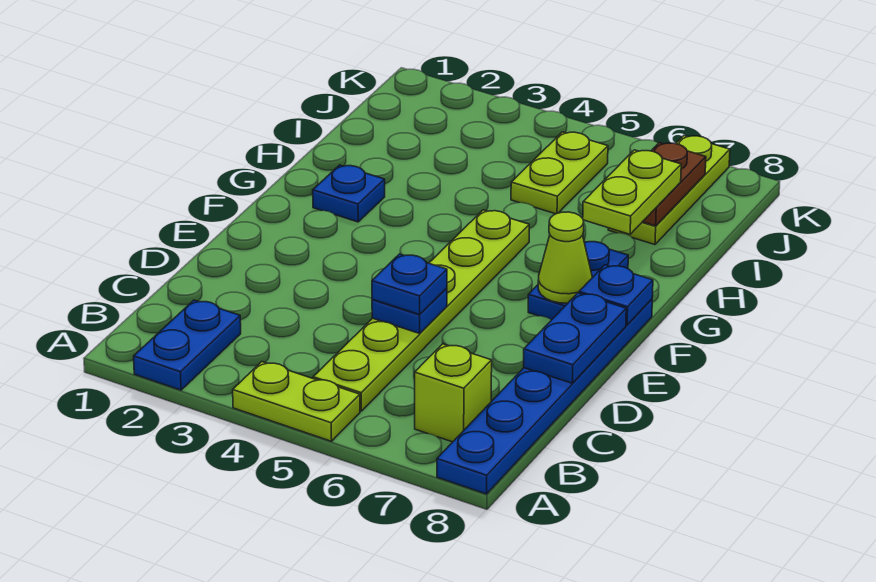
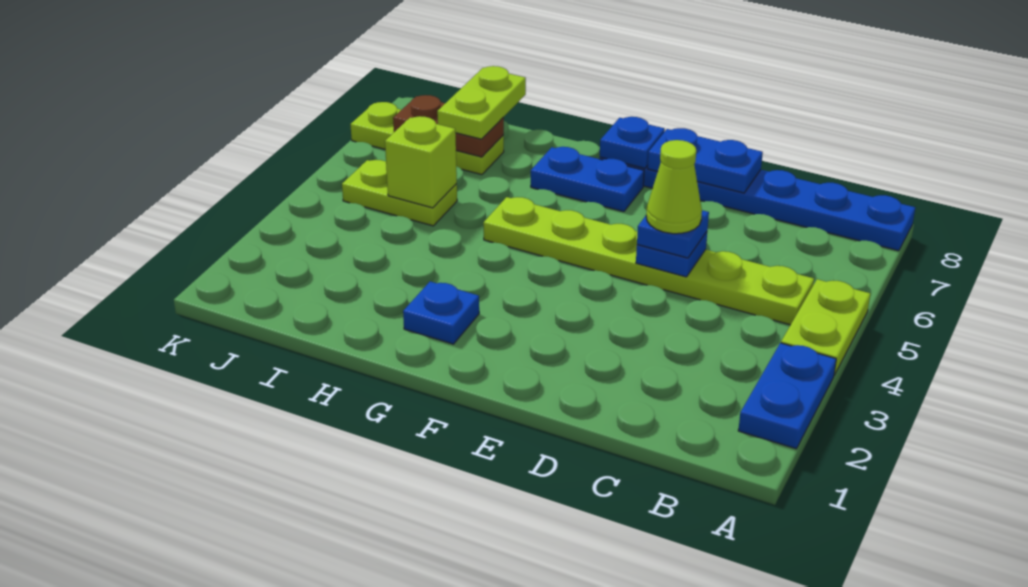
blue 1x2 plate [134,300,241,390] -> blue 1x2 plate turned to [738,343,836,449]
lime 1x1 brick [415,344,492,442] -> lime 1x1 brick moved to [385,116,457,208]
lime 1x1 cone [538,212,592,303] -> lime 1x1 cone moved to [646,140,702,234]
lime 1x2 plate [583,150,681,234] -> lime 1x2 plate turned to [437,66,526,139]

